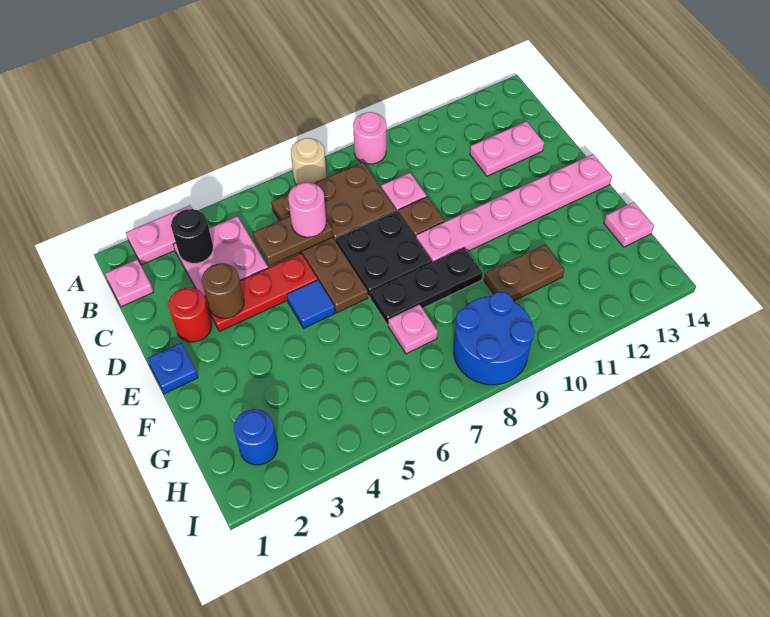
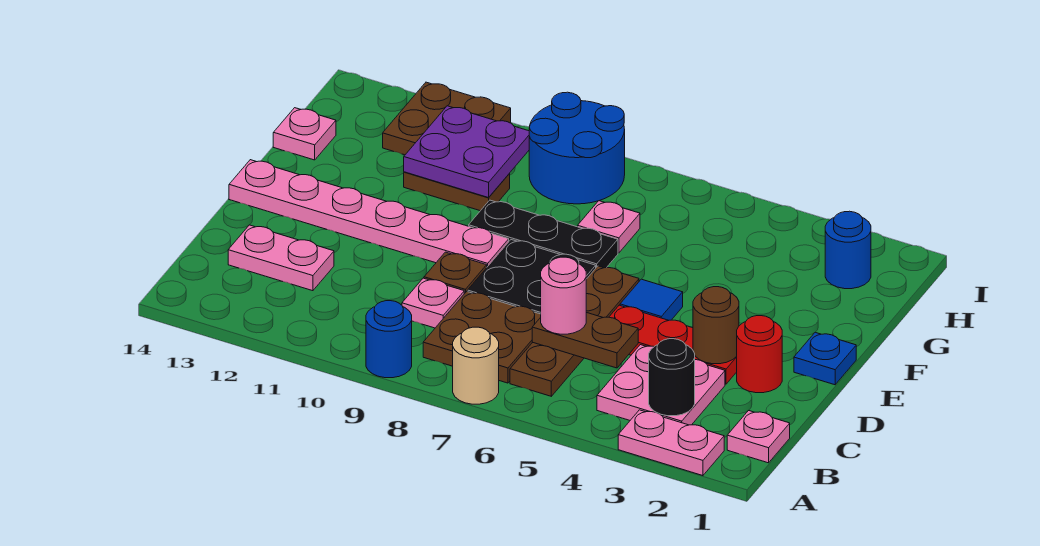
pink 1x1 round brick [353,112,386,164] -> blue 1x1 round brick [366,301,412,378]
none -> purple 2x2 plate [404,106,529,198]
none -> brown 2x2 plate [383,82,511,155]

